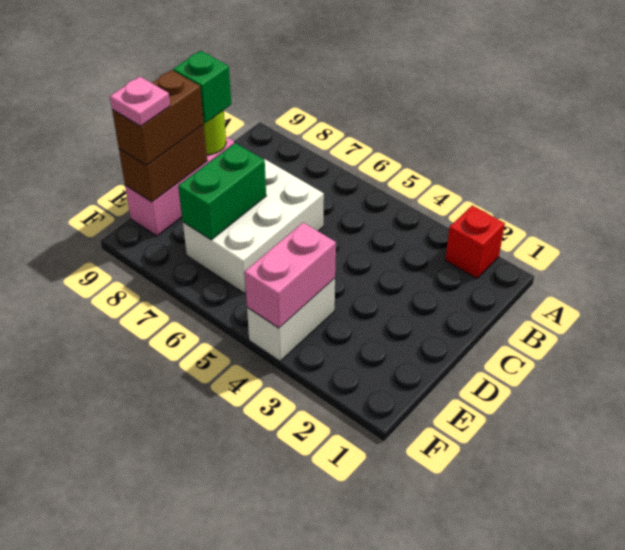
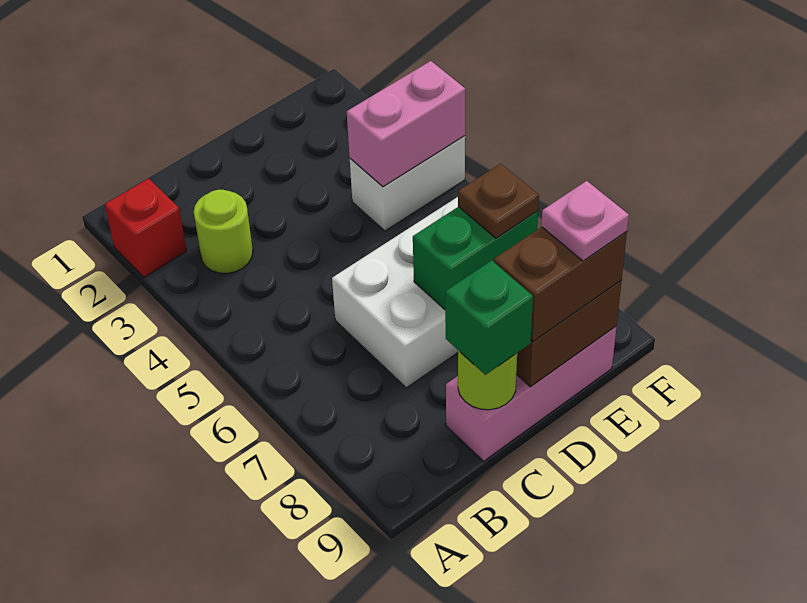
none -> lime 1x1 round brick [194,190,253,273]
none -> brown 1x1 plate [458,164,539,238]

